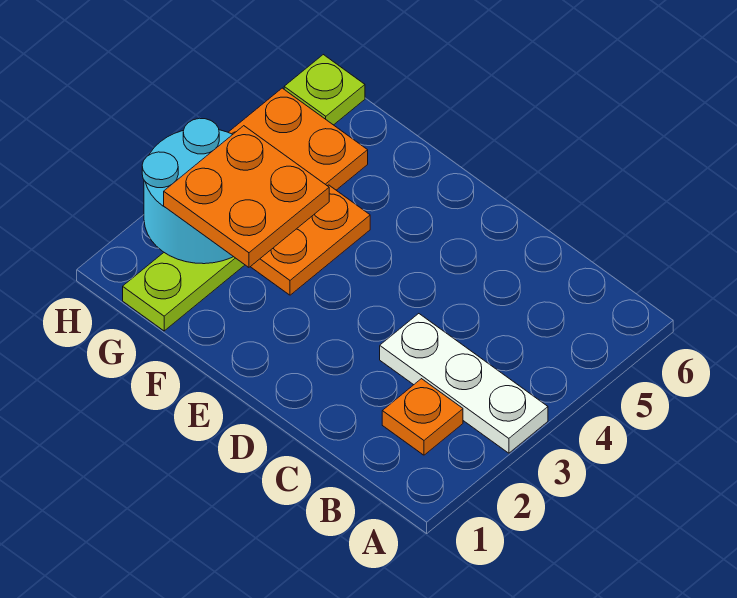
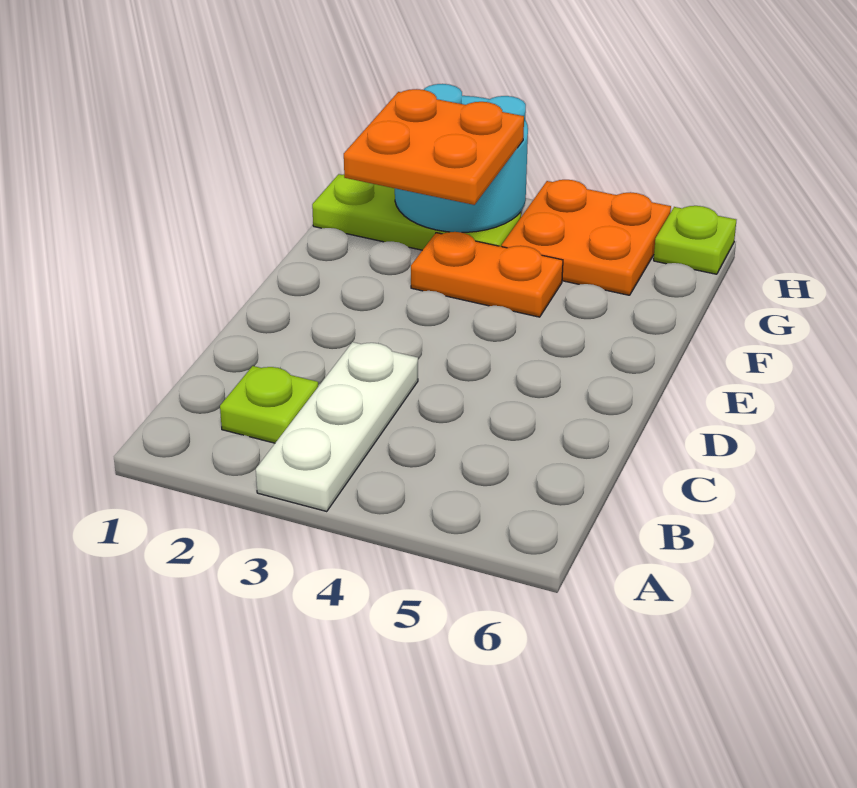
orange 1x1 plate [382,379,463,455] -> lime 1x1 plate [220,366,318,443]

